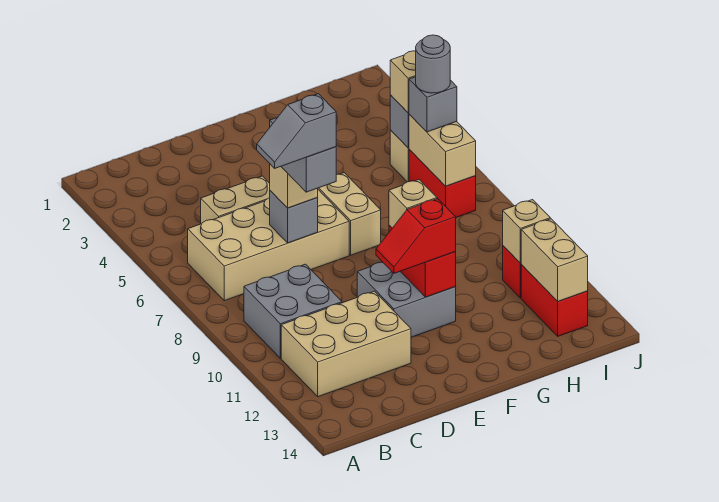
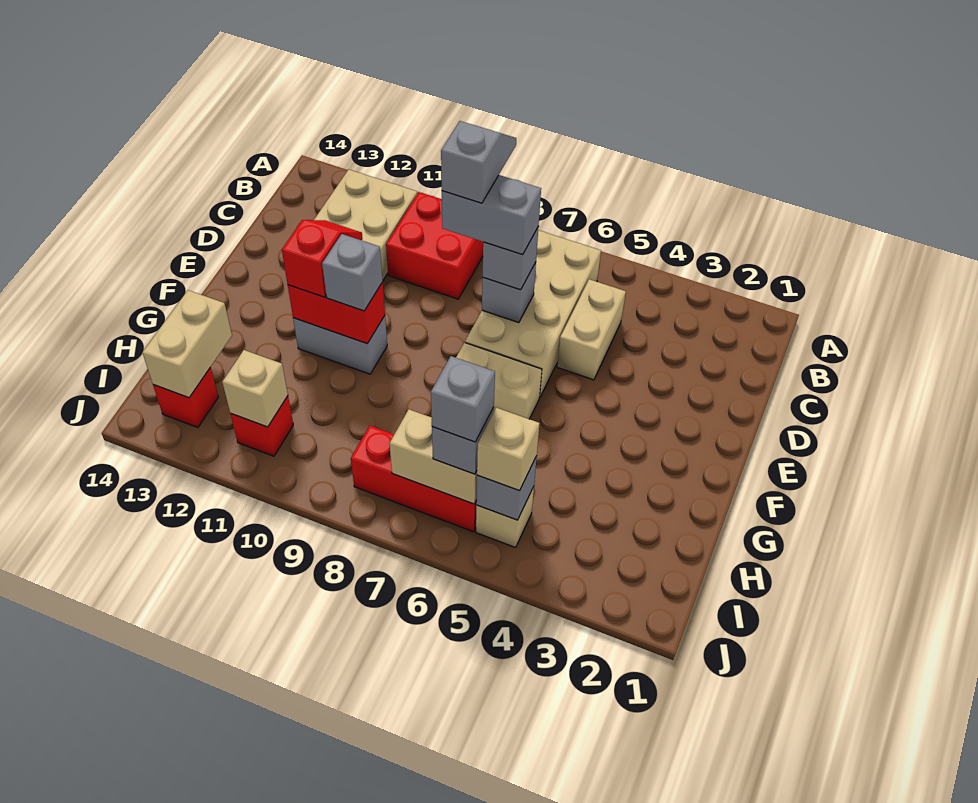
grey 2x2 brick [244,264,342,358] -> red 2x2 brick [386,192,483,299]
tan 1x1 brick [270,164,318,208] -> grey 1x1 brick [483,226,539,290]
grey 2x2 brick [357,262,456,337] -> grey 1x2 brick [293,316,387,374]
tan 1x1 brick [389,180,437,228] -> grey 1x1 brick [322,234,383,311]
red 1x2 brick [409,150,476,217] -> red 1x3 brick [351,426,477,532]
grey 1x1 round brick [416,35,450,93] -> grey 1x1 brick [431,356,495,442]
red 1x2 brick [521,265,588,336] -> red 1x1 brick [153,368,218,428]
tan 1x2 brick [521,219,588,301] -> tan 1x2 brick turned to [143,290,232,398]

